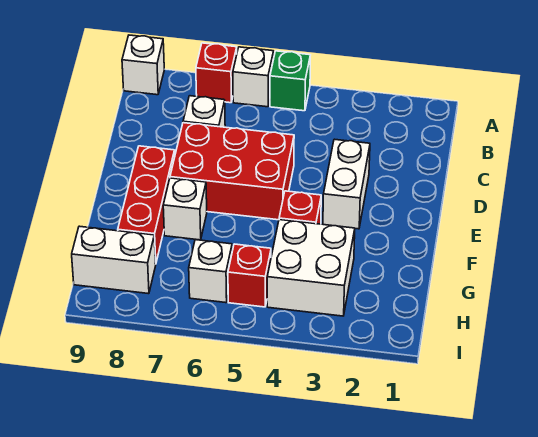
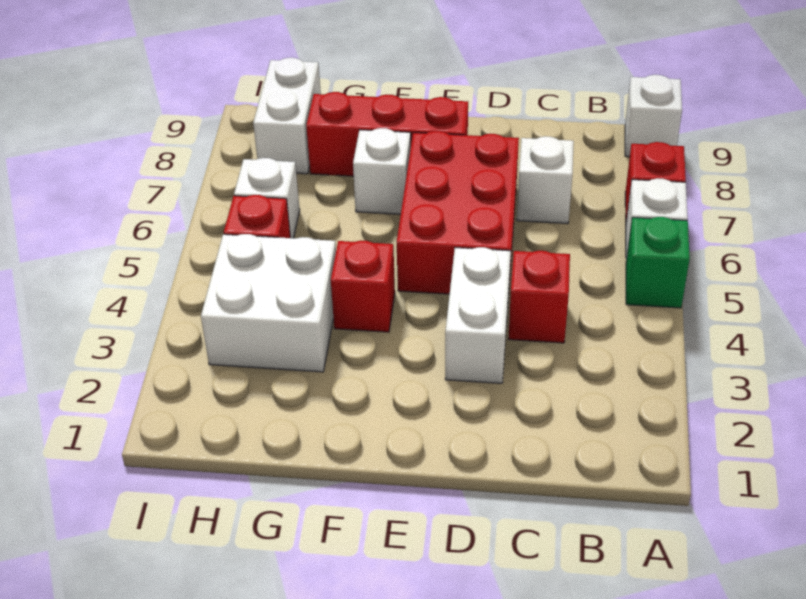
none -> red 1x1 brick [508,251,570,343]
white 1x2 brick [323,139,370,229] -> white 1x2 brick turned to [445,247,511,383]

